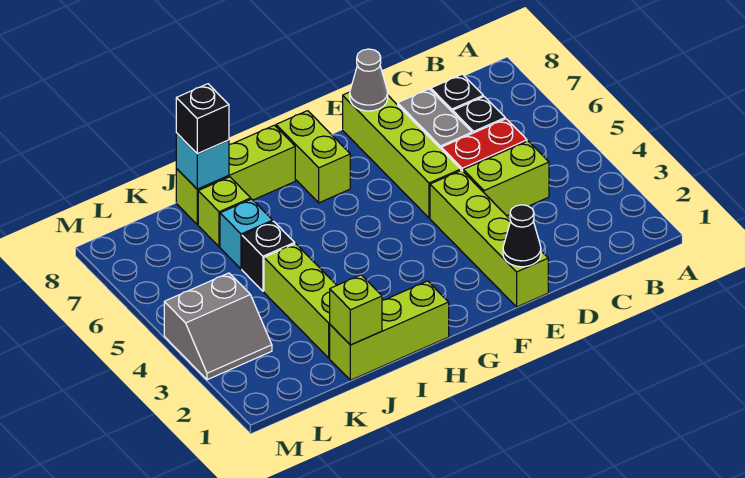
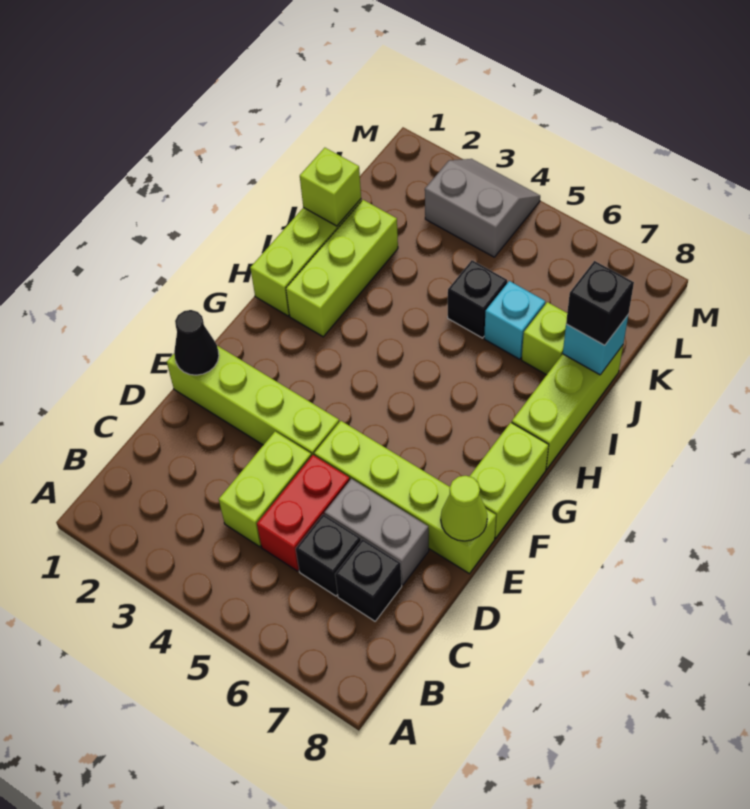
grey 1x1 cone [350,49,388,111] -> lime 1x1 cone [441,476,487,541]
lime 1x2 brick [276,111,350,203] -> lime 1x2 brick turned to [469,423,549,538]
lime 1x3 brick [264,244,337,358] -> lime 1x3 brick turned to [286,200,398,337]
grey 2x2 slope [164,273,272,380] -> grey 2x2 slope turned to [425,159,540,257]

